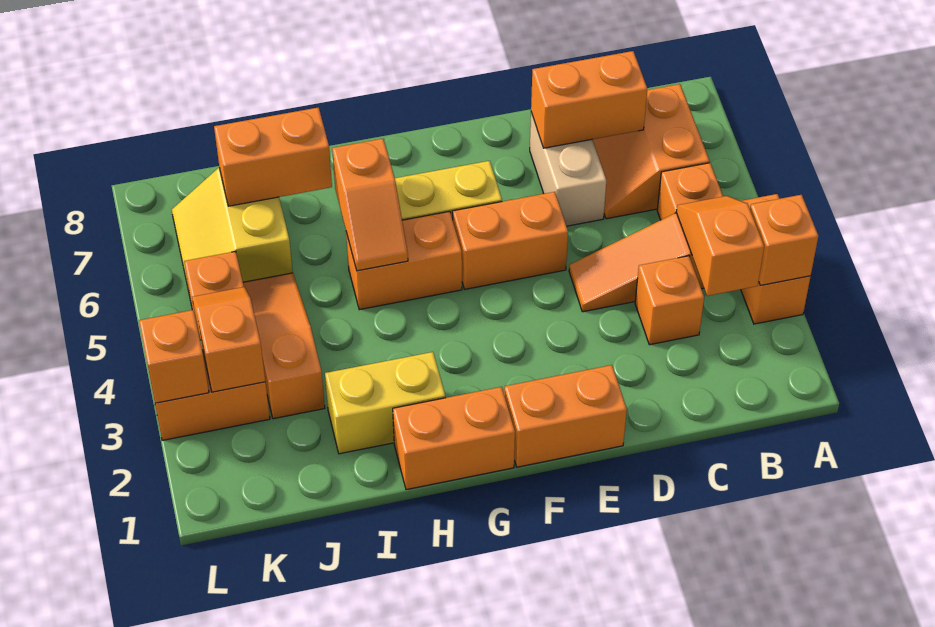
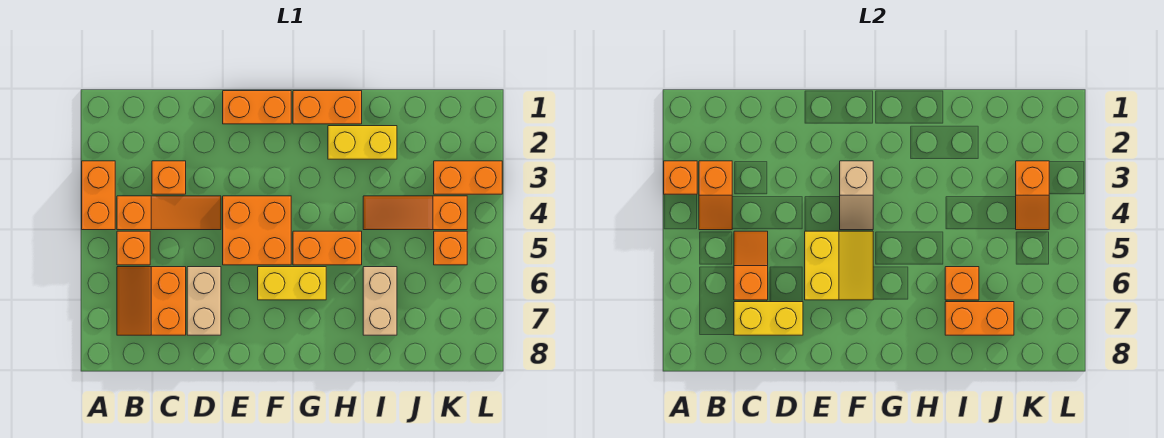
orange 2x2 slope [592,84,710,219] -> orange 2x2 slope turned to [117,267,186,335]
orange 1x2 brick [531,51,647,148] -> yellow 1x2 brick [734,302,803,335]
orange 1x2 brick [452,192,568,289] -> orange 2x2 brick [223,196,291,265]
none -> tan 1x2 slope [840,161,873,230]
orange 1x2 slope [332,139,408,271] -> orange 1x2 slope moved to [734,231,768,300]
none -> tan 1x2 brick [363,267,397,335]
orange 1x3 slope [243,273,325,419] -> orange 1x3 slope turned to [363,196,467,230]
yellow 2x2 slope [172,168,293,291] -> yellow 2x2 slope moved to [805,231,873,300]
orange 1x1 brick [139,310,209,403] -> orange 1x1 brick moved to [945,267,979,300]

